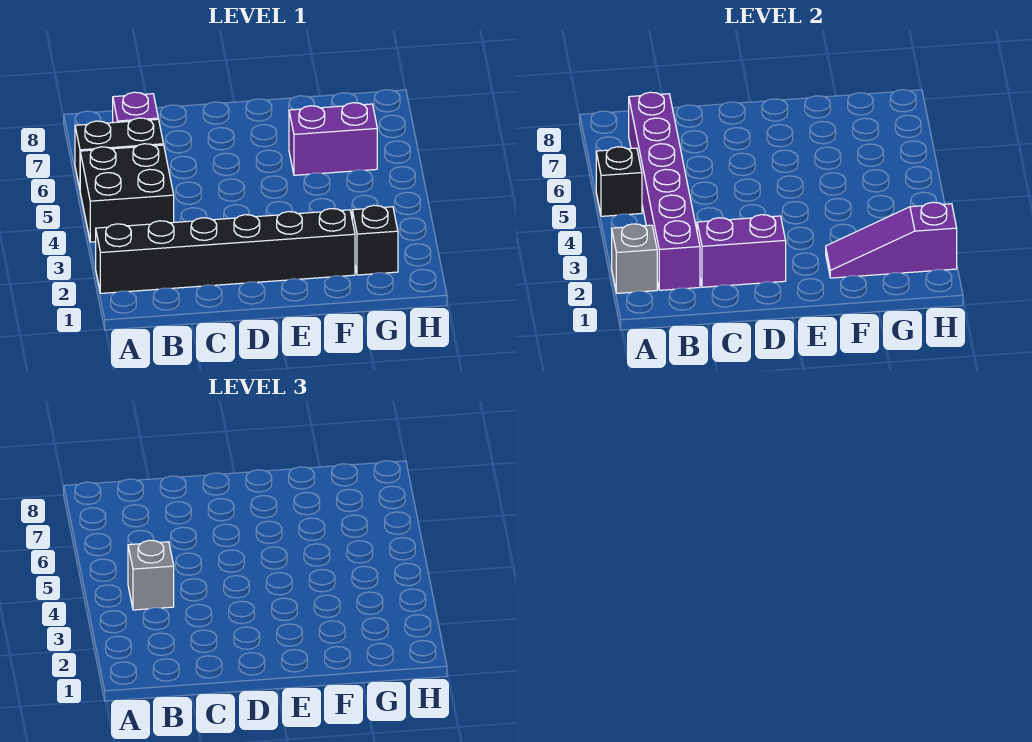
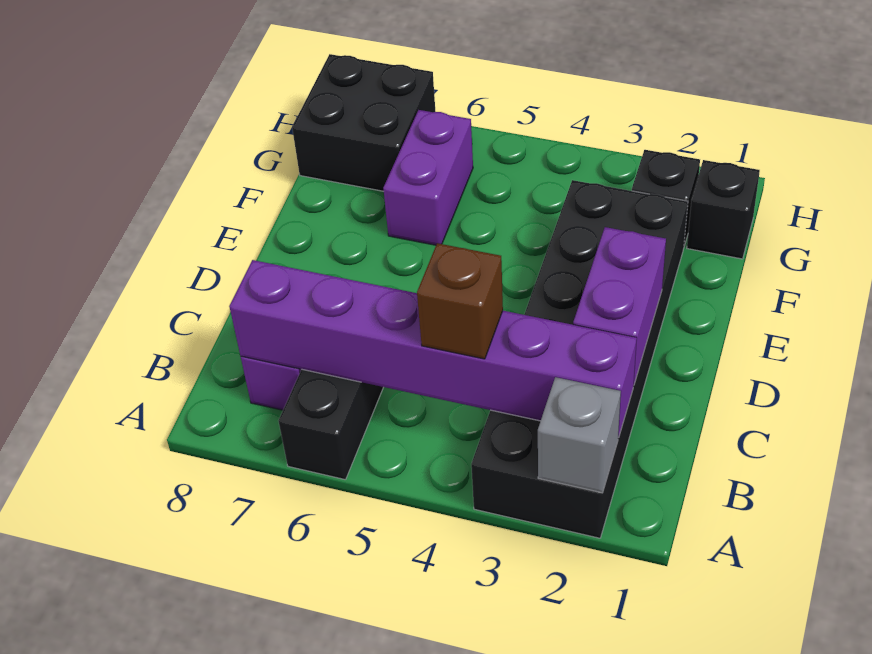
black 1x6 brick [96,209,355,293] -> black 2x6 brick [471,180,688,538]
black 2x2 brick [80,144,174,242] -> black 2x2 brick moved to [292,54,435,191]
black 1x1 brick [596,147,642,216] -> black 1x1 brick moved to [687,160,760,259]
grey 1x1 brick [128,540,174,610] -> brown 1x1 brick [417,243,503,359]
purple 1x3 slope [826,202,957,278] -> none

